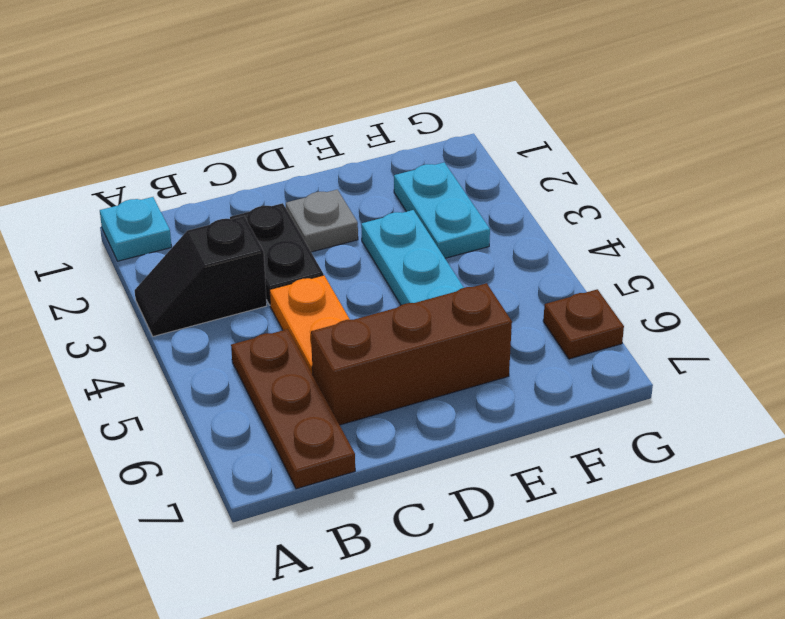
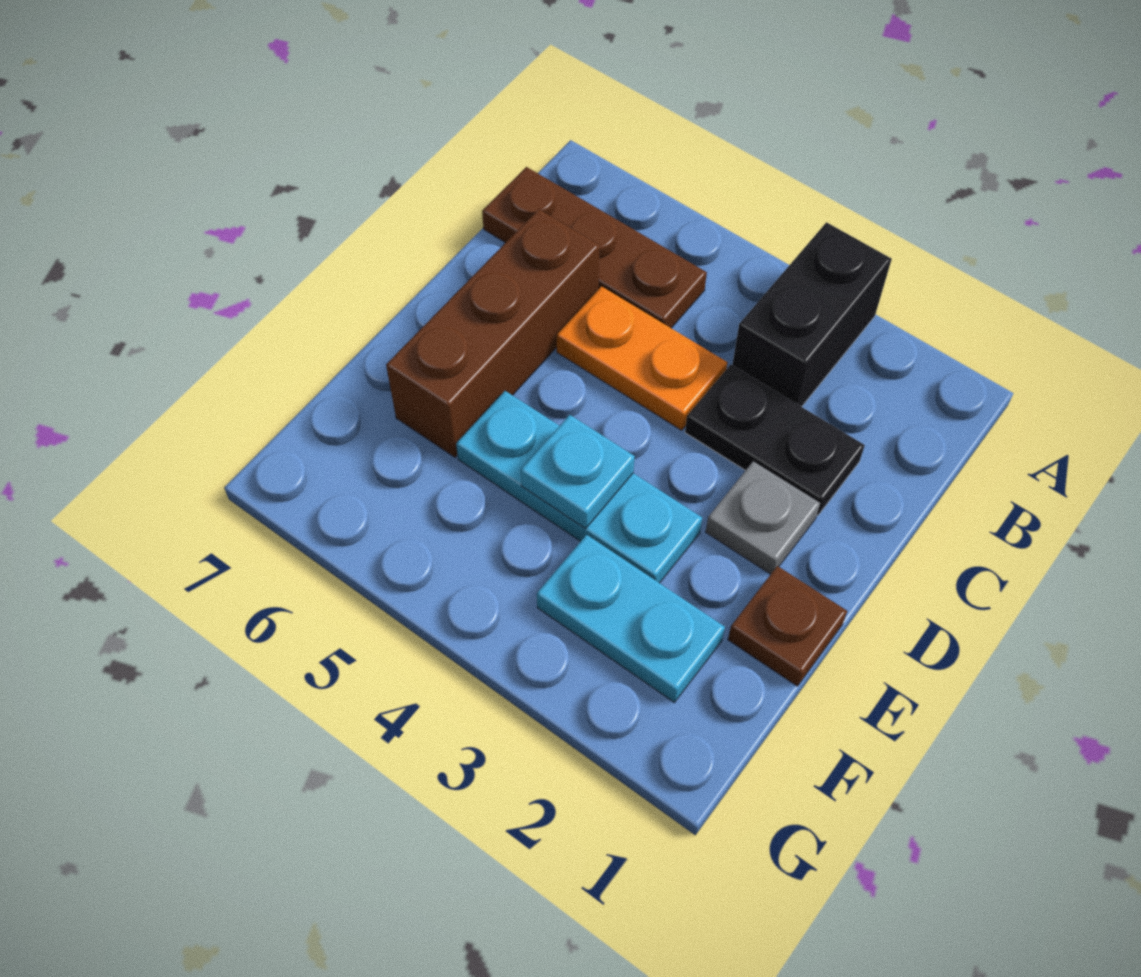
cyan 1x1 plate [100,197,172,261] -> cyan 1x1 plate moved to [521,415,635,529]
black 1x2 slope [135,216,267,336] -> black 1x2 brick [732,222,892,407]
brown 1x1 plate [543,289,624,359] -> brown 1x1 plate moved to [728,566,847,686]

